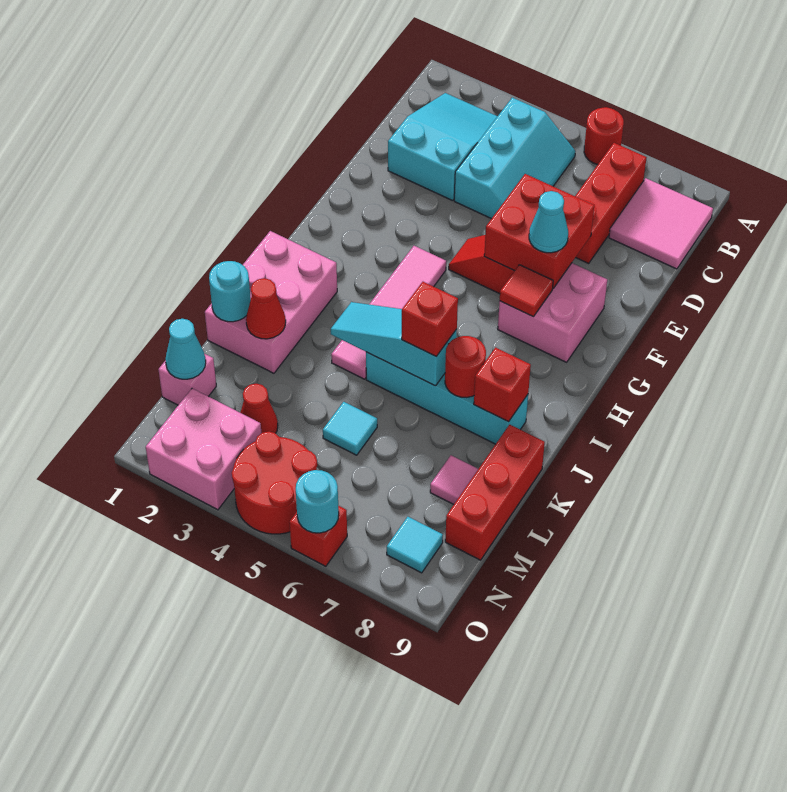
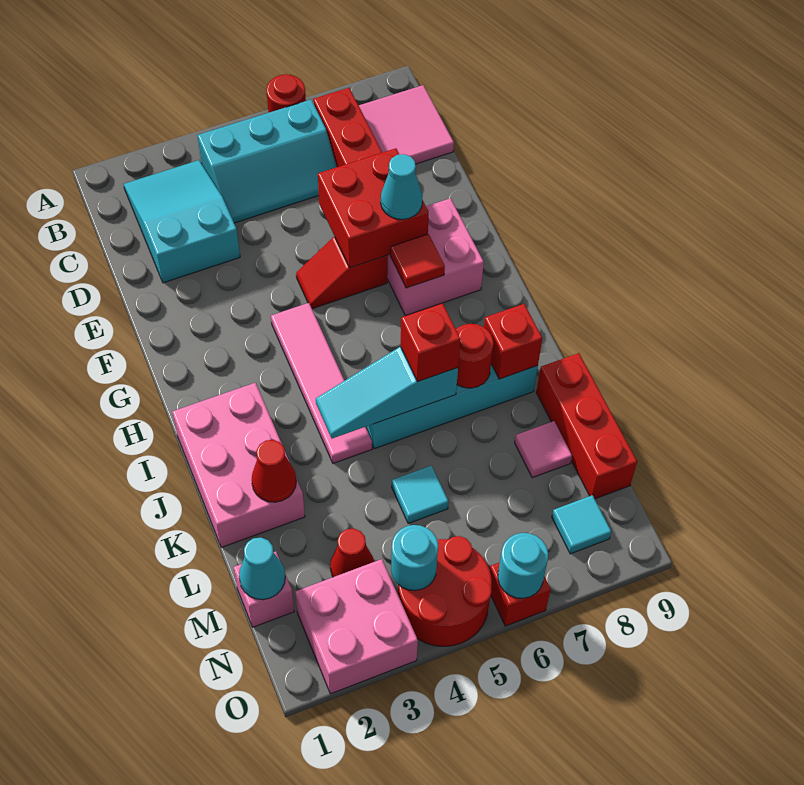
cyan 2x3 slope [454,98,575,219] -> cyan 2x3 slope turned to [197,100,337,223]
cyan 1x1 round brick [209,261,251,322] -> cyan 1x1 round brick moved to [391,525,438,591]

